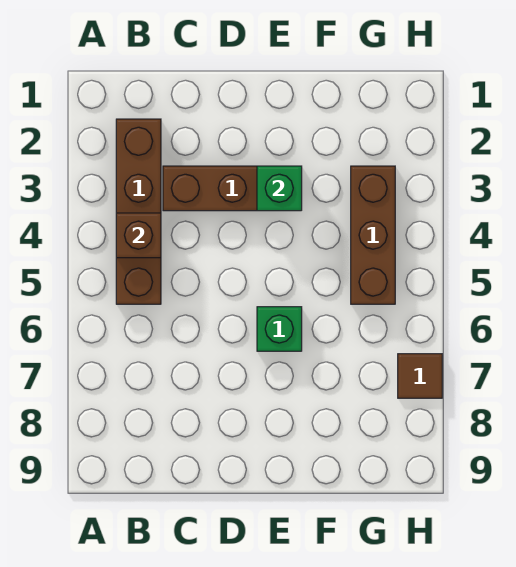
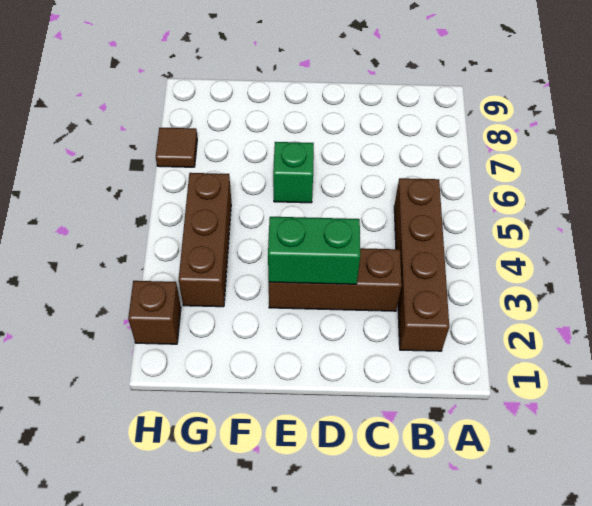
brown 1x1 brick [116,213,161,258] -> brown 1x1 brick moved to [128,281,181,344]
green 1x1 brick [257,166,302,211] -> green 1x2 brick [268,217,360,284]

